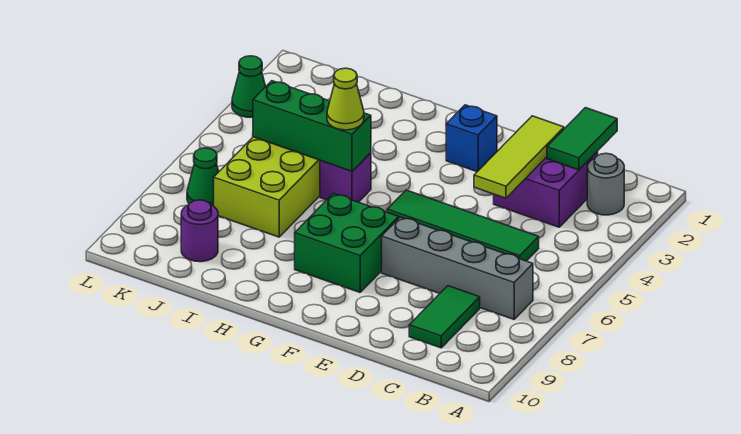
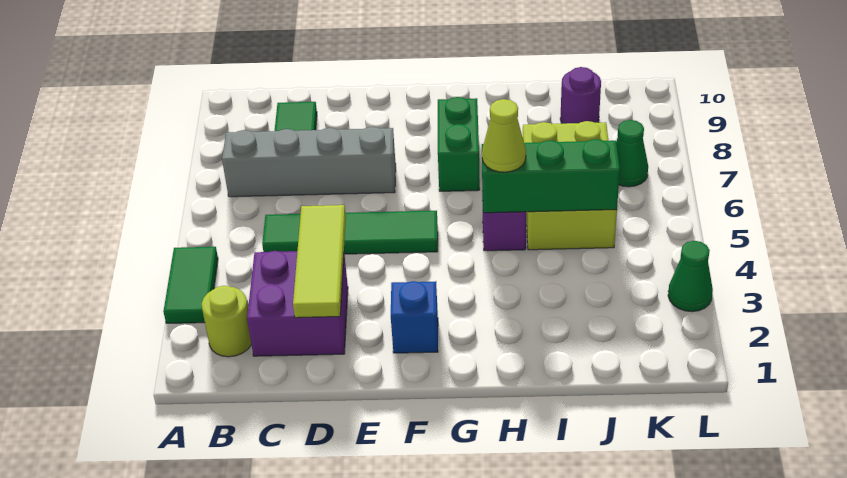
grey 1x1 round brick [587,153,624,215] -> lime 1x1 round brick [202,286,251,357]
green 1x2 tile [547,108,617,170] -> green 1x2 tile moved to [163,247,218,324]
green 2x2 brick [295,194,399,292] -> green 1x2 brick [438,97,480,191]

